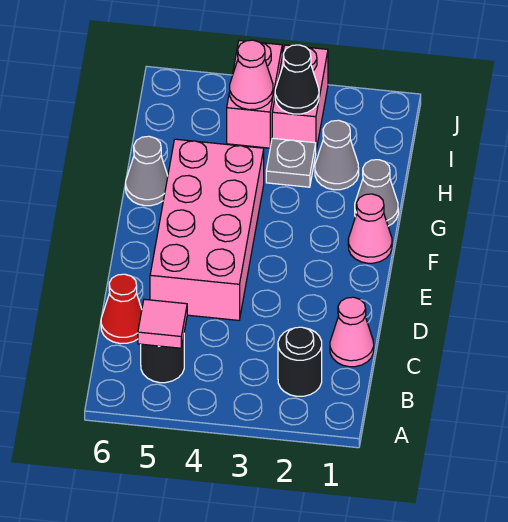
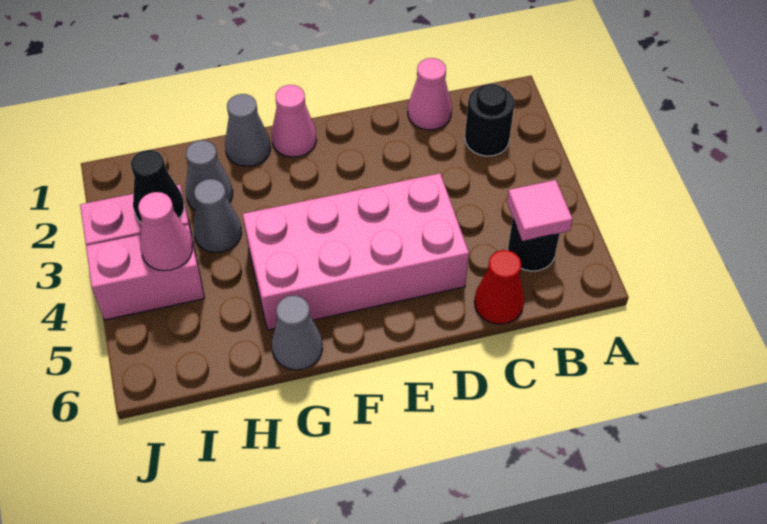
grey 1x1 plate [266,138,316,187] -> grey 1x1 cone [194,179,242,252]

